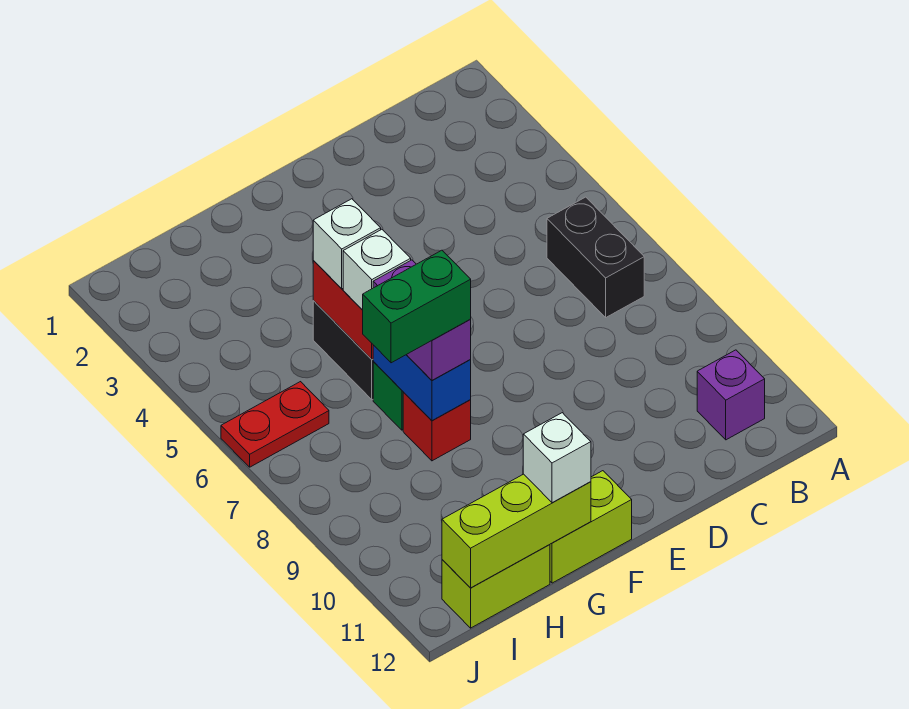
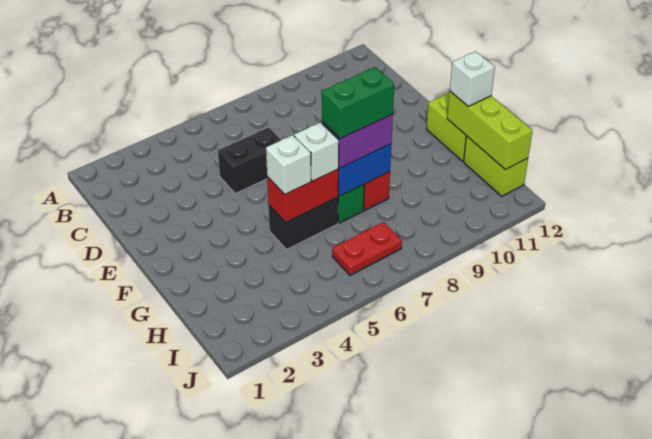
black 1x2 brick [547,197,644,317] -> black 1x2 brick moved to [218,127,281,194]
purple 1x1 brick [697,350,765,440] -> none
green 1x2 brick [363,250,471,363] -> green 1x2 brick turned to [322,67,394,139]
red 1x2 plate [221,382,329,467] -> red 1x2 plate turned to [332,222,402,275]

